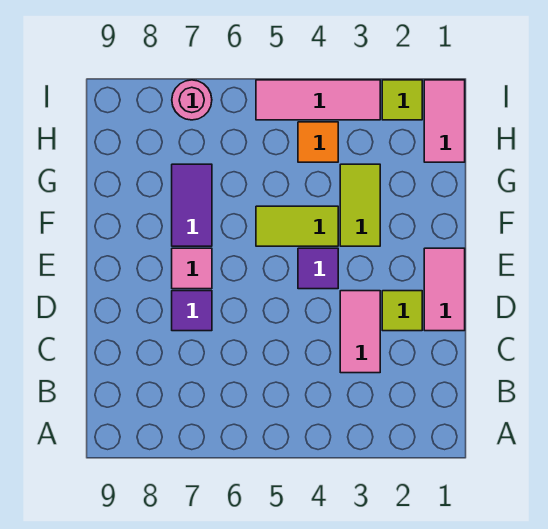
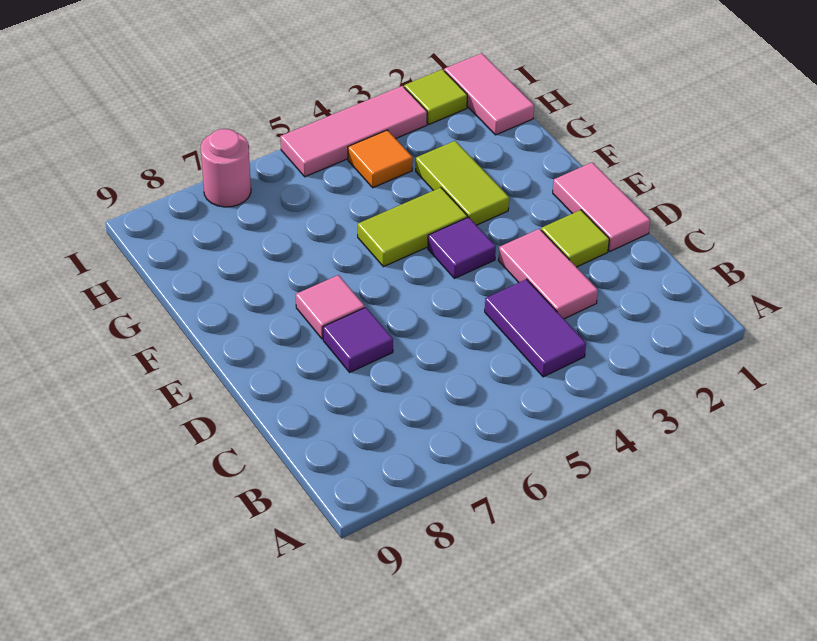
purple 1x2 tile [172,164,212,246] -> purple 1x2 tile moved to [485,279,586,377]

